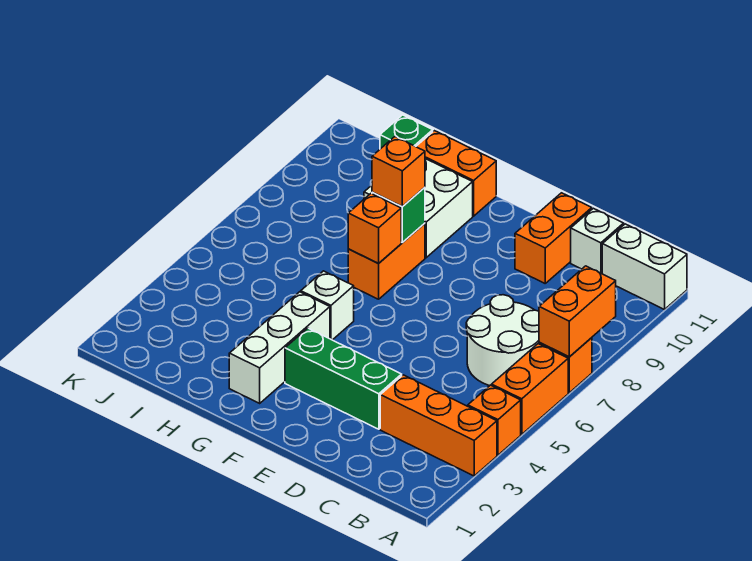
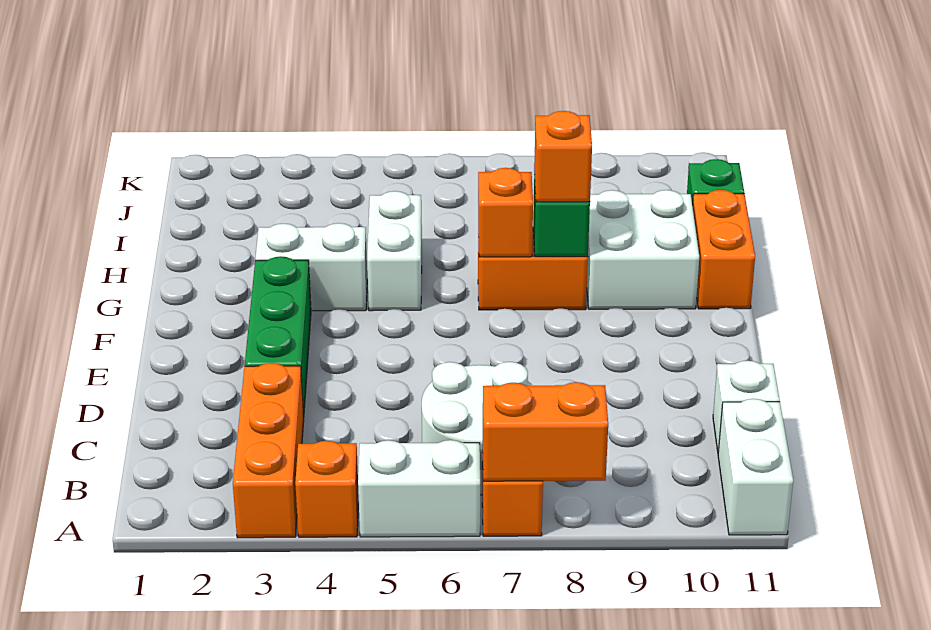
orange 1x2 brick [492,344,568,434] -> white 1x2 brick [358,440,480,537]
orange 1x2 brick [515,193,592,283] -> none
white 1x3 brick [229,292,330,403] -> white 1x2 brick [255,223,367,311]
white 1x1 brick [301,271,354,340] -> white 1x2 brick [367,191,422,311]

